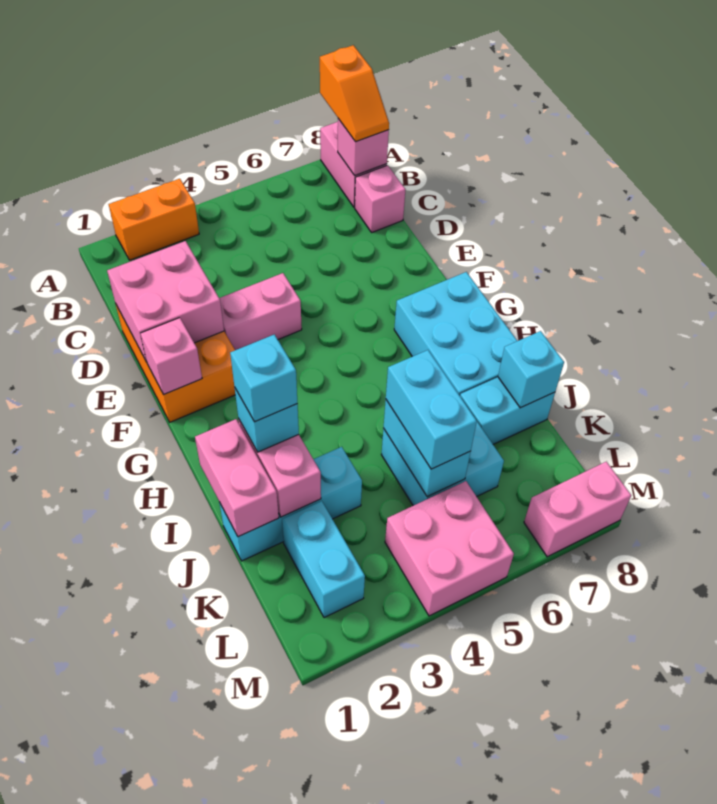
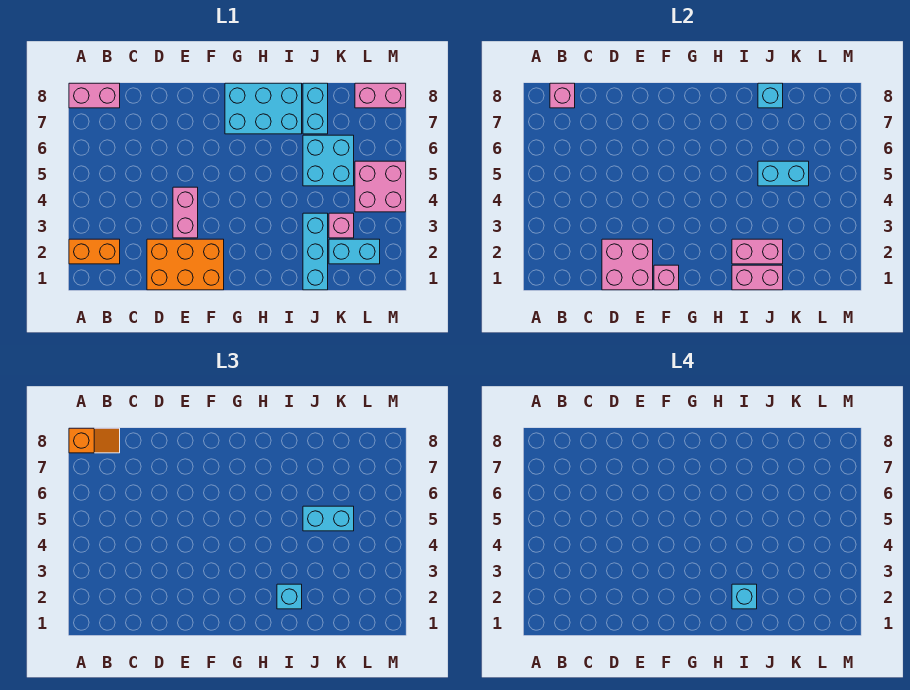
orange 1x2 brick [109,179,199,260] -> orange 1x2 brick turned to [69,239,120,264]
pink 1x1 brick [355,165,406,232] -> pink 1x1 brick moved to [329,213,354,238]
pink 1x2 brick [524,462,631,557] -> pink 1x2 brick turned to [355,83,406,108]

